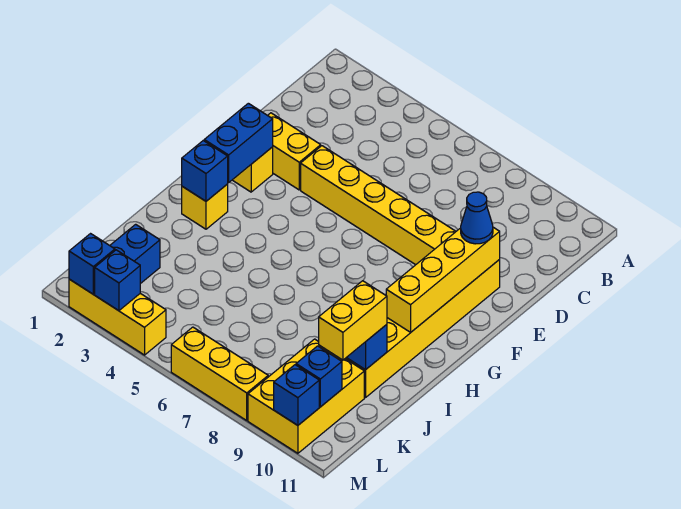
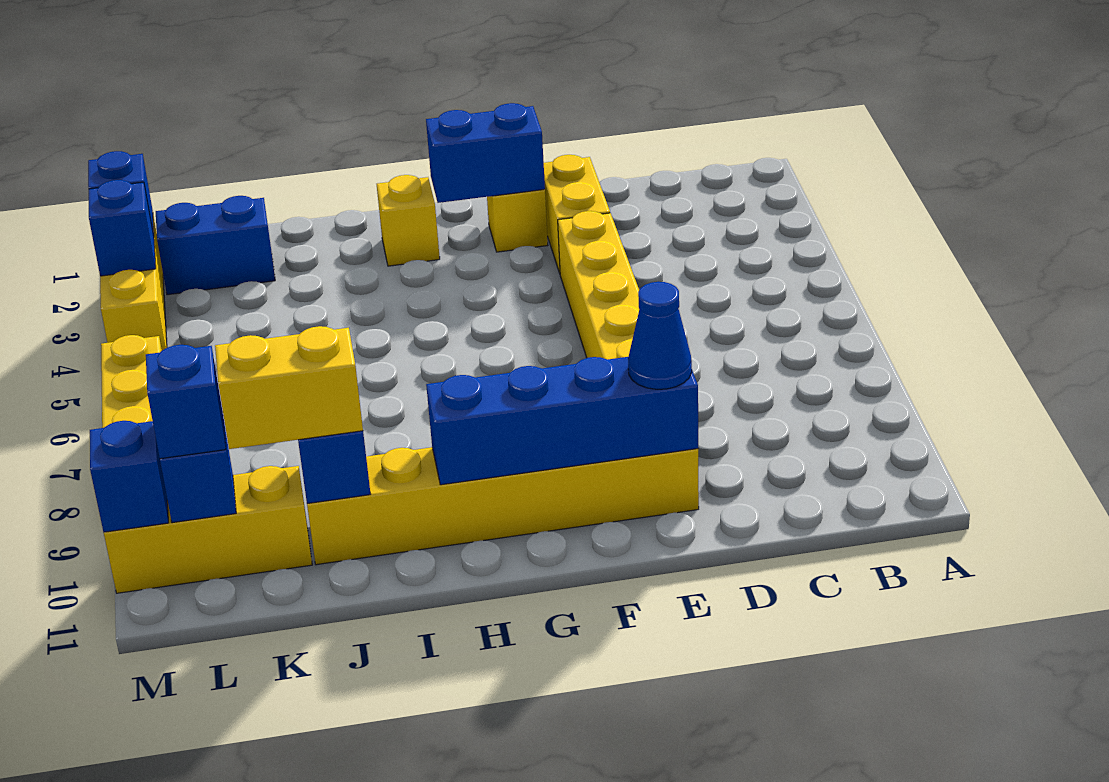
yellow 1x4 brick [386,227,500,332] -> blue 1x4 brick [426,357,698,485]
blue 1x1 brick [182,141,228,201] -> blue 1x1 brick moved to [146,345,226,459]
yellow 2x3 brick [248,339,364,453] -> yellow 1x3 brick [104,466,312,593]

